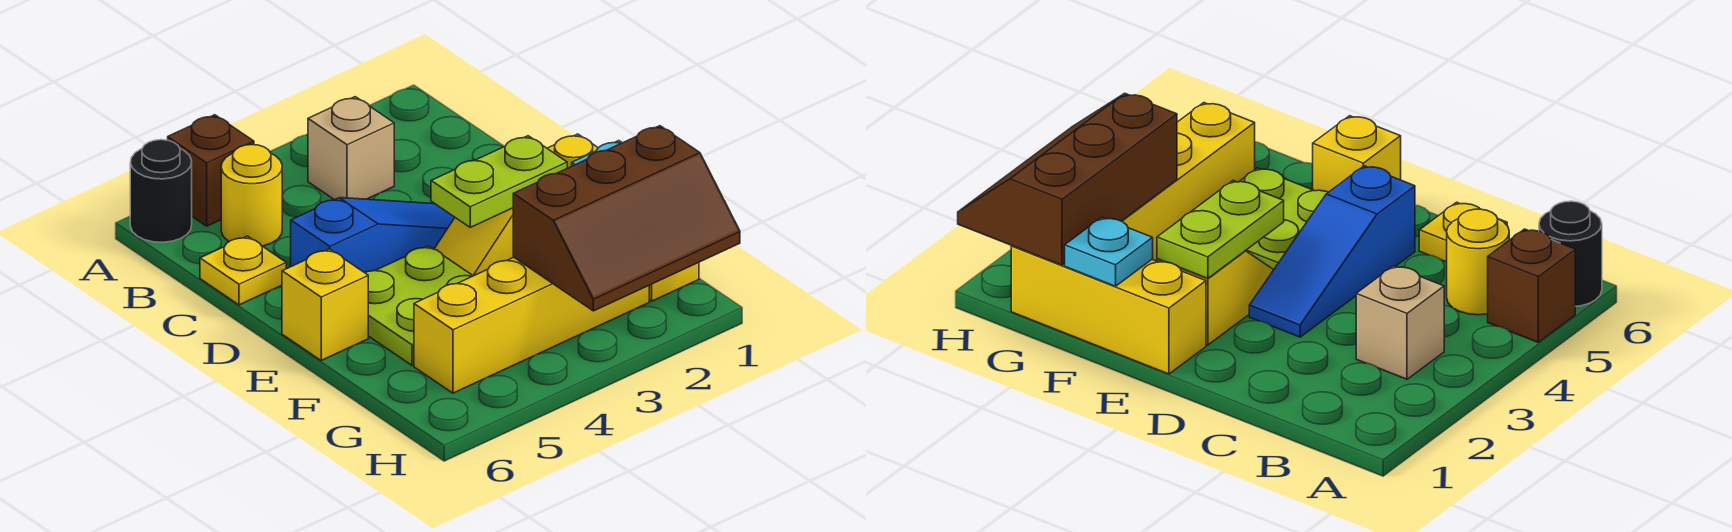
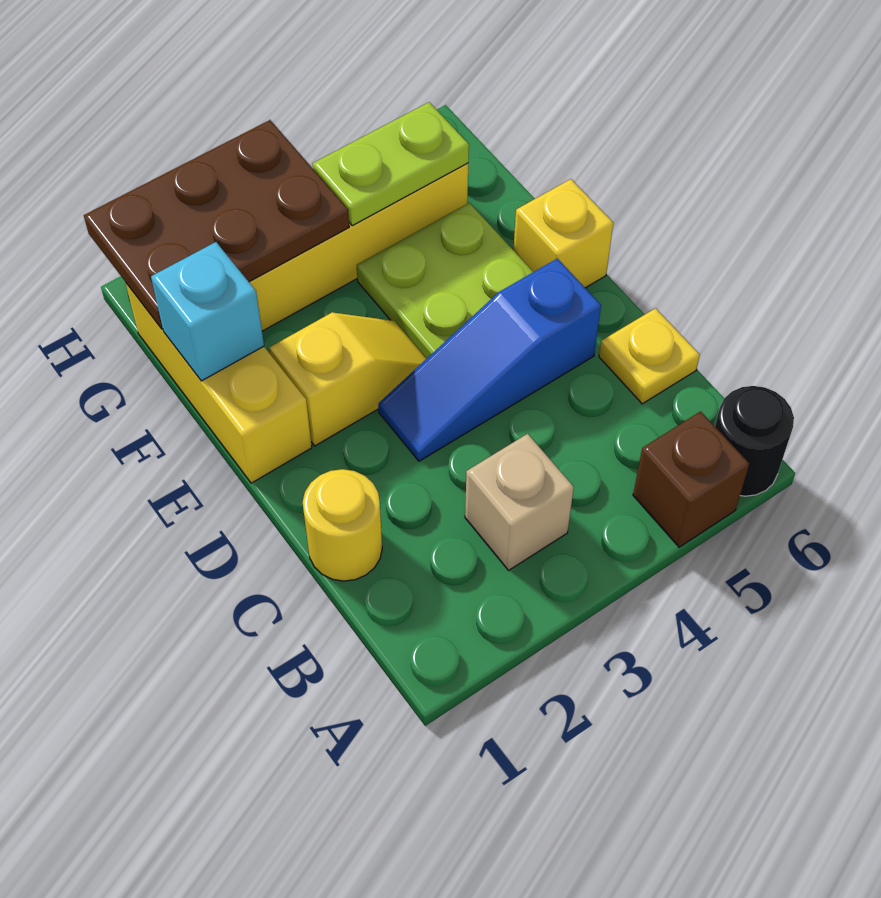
yellow 1x1 round brick [221,145,282,246] -> yellow 1x1 round brick moved to [303,469,382,581]
lime 1x2 plate [431,136,567,227] -> lime 1x2 plate moved to [312,102,469,226]
cyan 1x1 plate [1065,217,1153,286] -> cyan 1x1 brick [151,242,264,381]
brown 2x3 slope [513,126,740,311] -> brown 2x3 plate [84,120,349,329]

